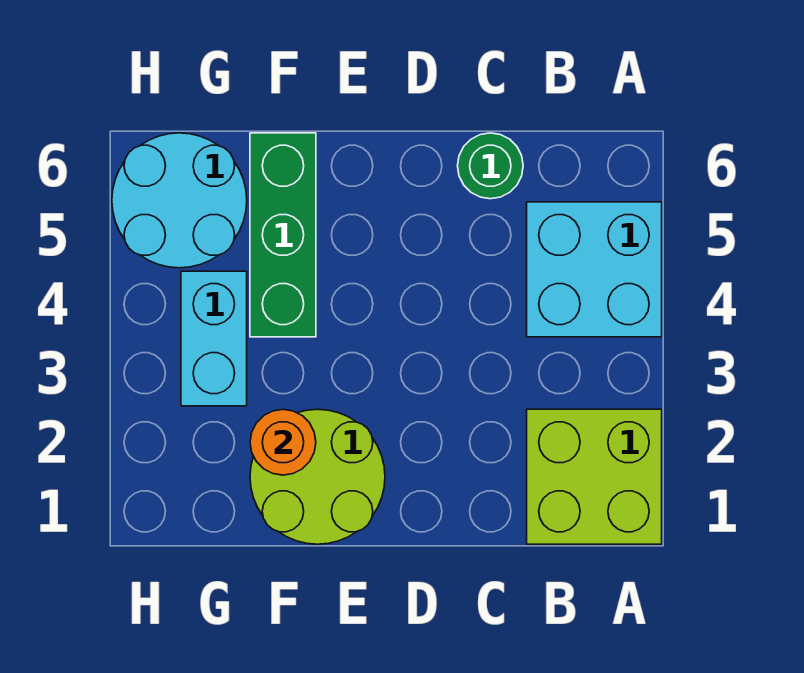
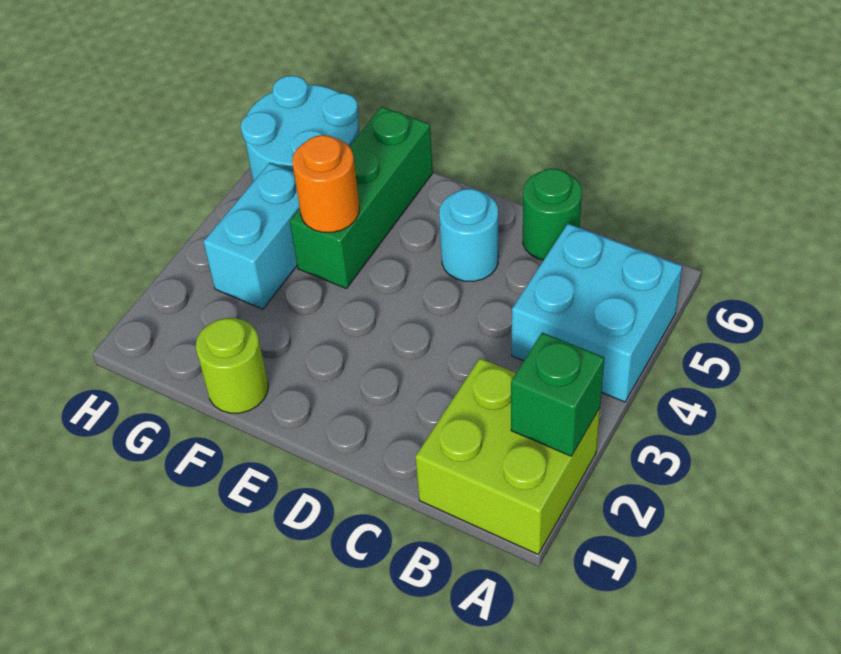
none -> green 1x1 brick [511,333,604,456]
none -> cyan 1x1 round brick [439,189,499,281]
lime 2x2 round brick [250,409,385,544] -> lime 1x1 round brick [196,318,268,413]
orange 1x1 round brick [250,410,316,475] -> orange 1x1 round brick moved to [292,135,359,233]

